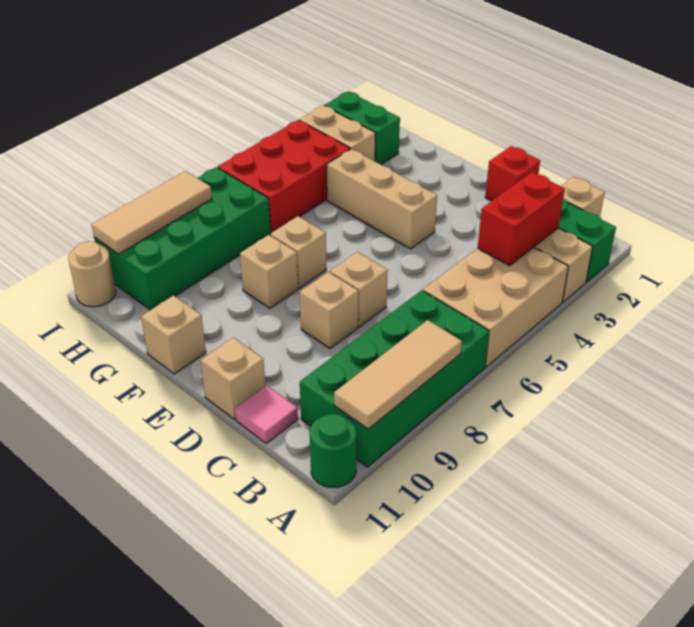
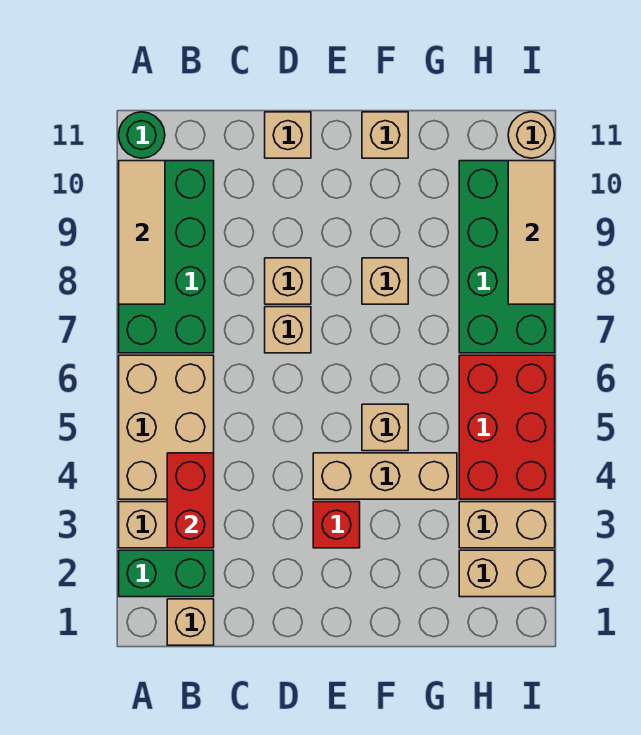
pink 1x1 tile [235,386,298,444] -> none
red 1x1 brick [485,146,540,201] -> red 1x1 brick moved to [313,502,360,548]
tan 1x1 brick [270,216,326,288] -> tan 1x1 brick moved to [362,404,408,451]
green 1x2 brick [325,91,400,164] -> tan 1x2 brick [459,550,555,597]

